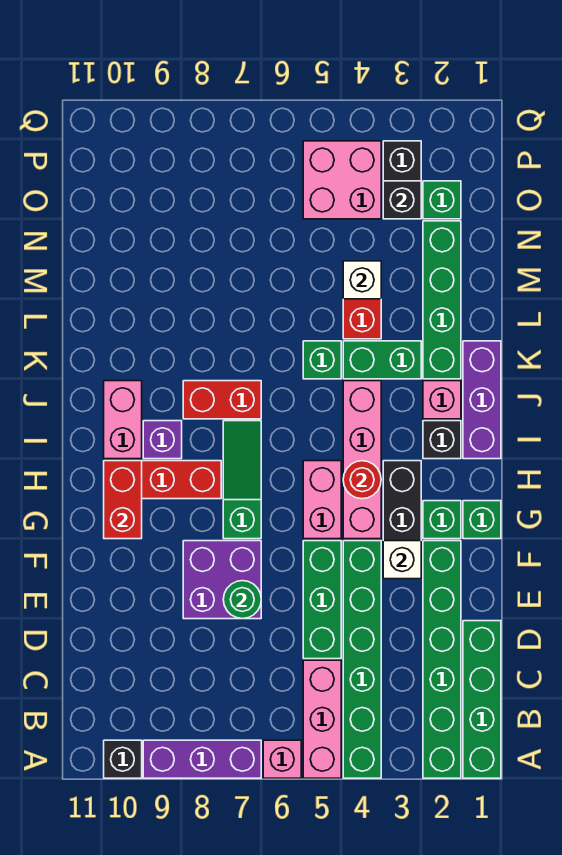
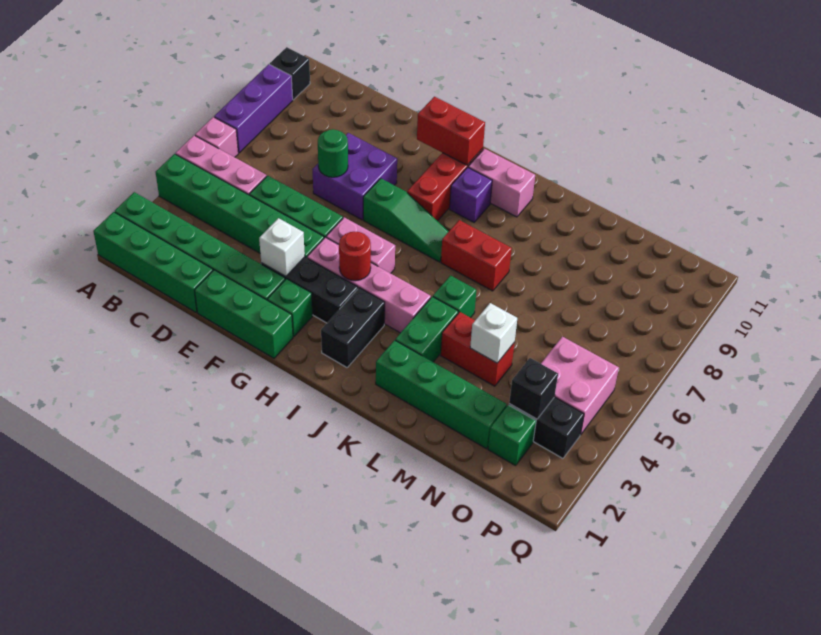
green 1x1 brick [463,501,501,539] -> green 1x3 brick [195,270,293,358]
purple 1x3 brick [463,341,501,459] -> none
black 1x1 brick [423,421,461,459] -> black 1x2 brick [321,288,385,367]
pink 1x1 brick [423,381,461,419] -> none
red 1x2 brick [183,381,261,419] -> red 1x2 brick turned to [441,220,512,291]

